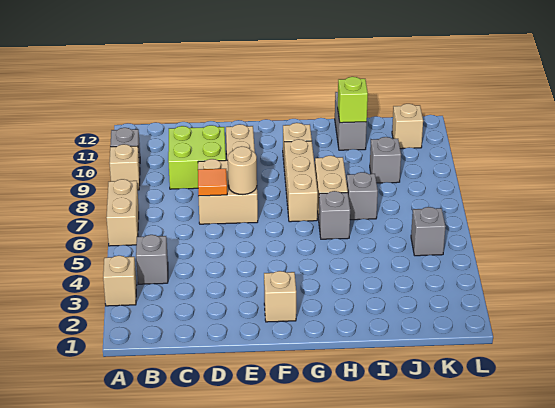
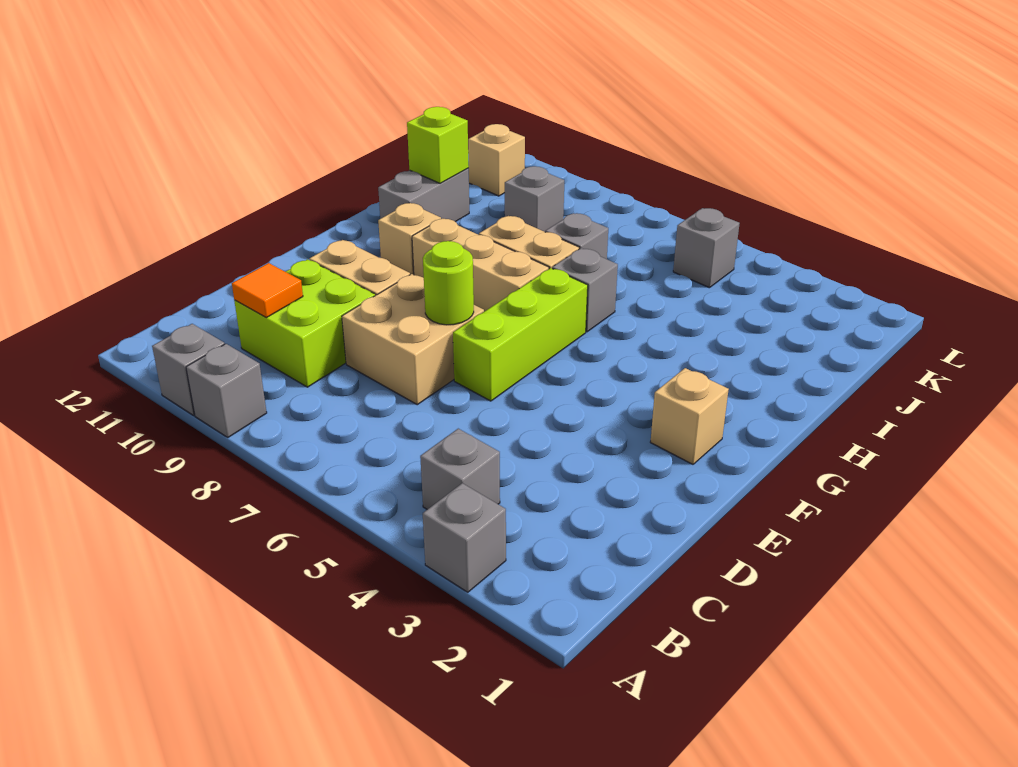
tan 1x1 brick [103,256,137,306] -> grey 1x1 brick [423,483,506,592]
tan 1x2 brick [106,179,139,246] -> none
tan 1x1 brick [110,144,140,190] -> grey 1x1 brick [186,344,267,437]
orange 1x1 tile [198,169,227,196] -> orange 1x1 tile moved to [232,263,303,318]
none -> lime 1x3 brick [453,268,588,401]
tan 1x1 round brick [227,147,257,195] -> lime 1x1 round brick [423,241,474,325]
grey 1x2 brick [335,92,367,150] -> grey 1x2 brick turned to [378,168,469,222]

